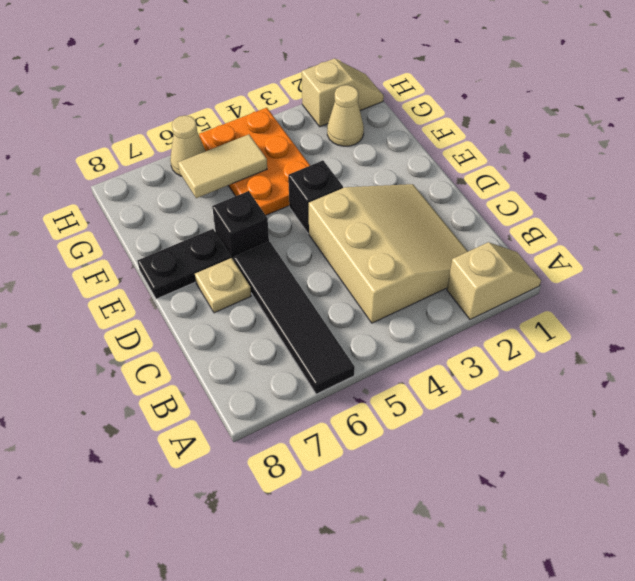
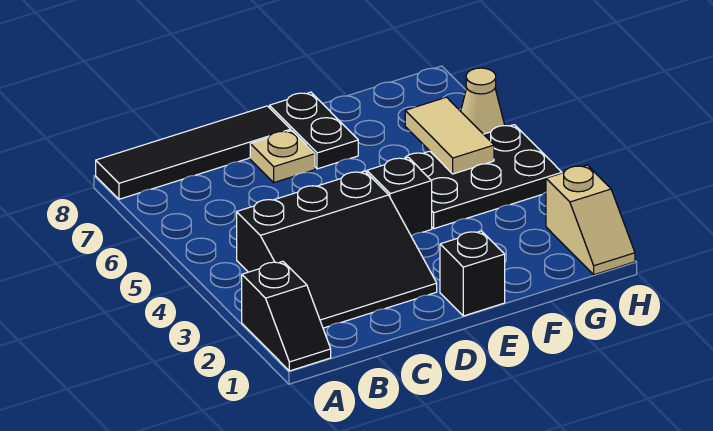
tan 1x2 slope [447,242,541,319] -> black 1x2 slope [242,261,331,371]
black 1x4 tile [234,242,355,394] -> black 1x4 tile moved to [96,106,291,199]
tan 3x3 slope [309,184,468,323] -> black 3x3 slope [237,171,437,328]
black 1x1 brick [212,191,269,260] -> black 1x1 brick moved to [440,231,505,316]
orange 2x3 plate [199,108,310,215] -> black 2x3 plate [405,125,562,229]
tan 1x1 cone [327,85,364,146] -> none

